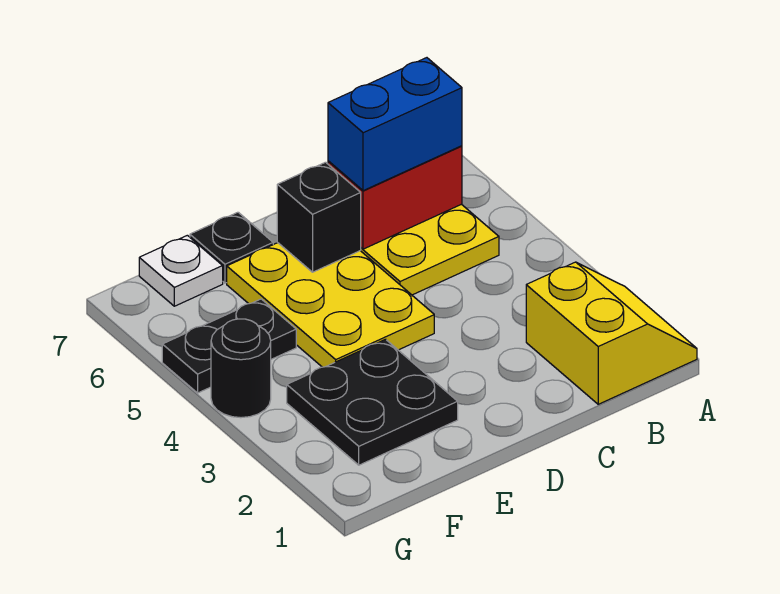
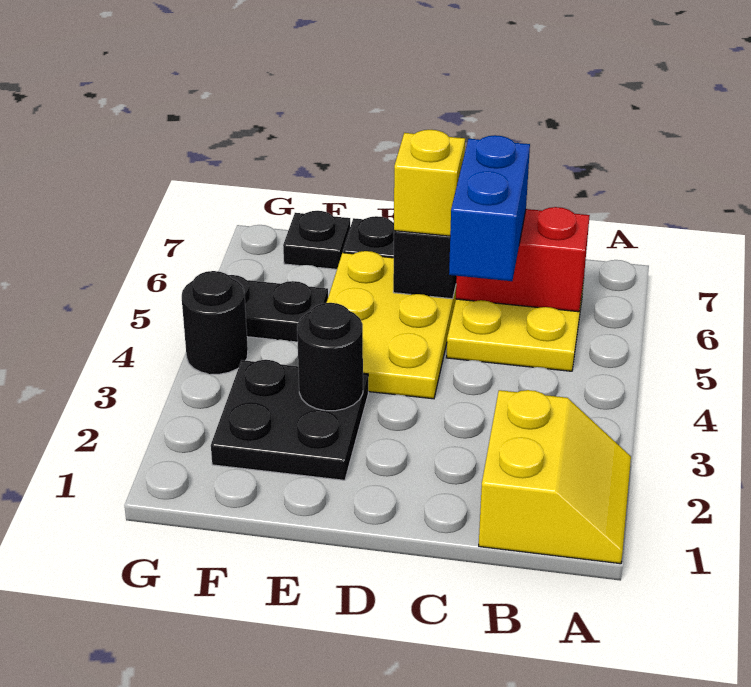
blue 1x2 brick [328,58,462,191] -> blue 1x2 brick turned to [449,135,530,281]
none -> yellow 1x1 brick [394,130,465,236]
none -> black 1x1 round brick [297,303,363,411]
white 1x1 plate [139,235,223,306] -> black 1x1 plate [283,211,350,269]

